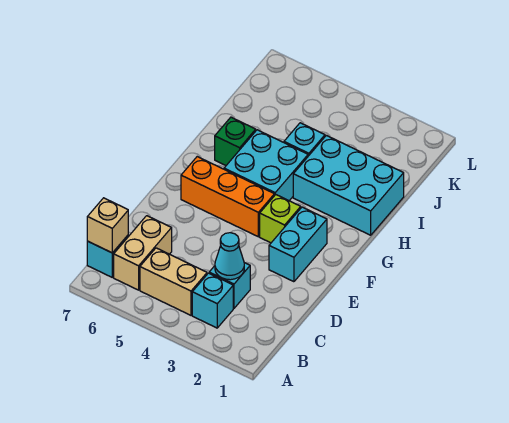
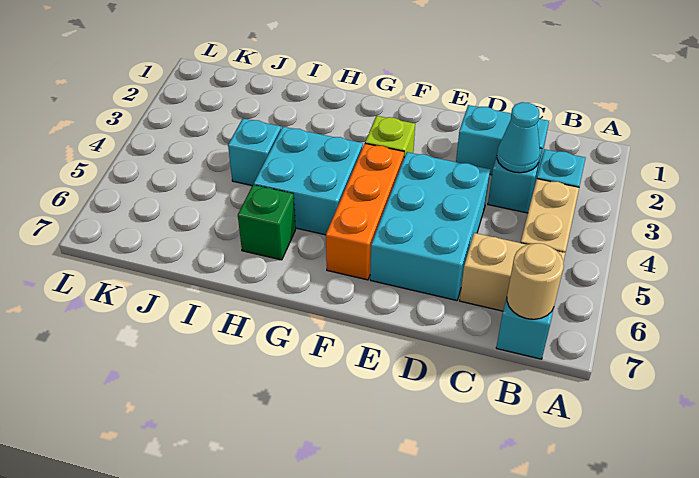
tan 1x1 brick [87,198,128,253] -> tan 1x1 round brick [507,243,564,319]
cyan 1x2 brick [269,207,327,282] -> cyan 1x2 brick moved to [456,105,549,179]
cyan 2x3 brick [293,135,404,235] -> cyan 2x3 brick moved to [370,152,490,300]

